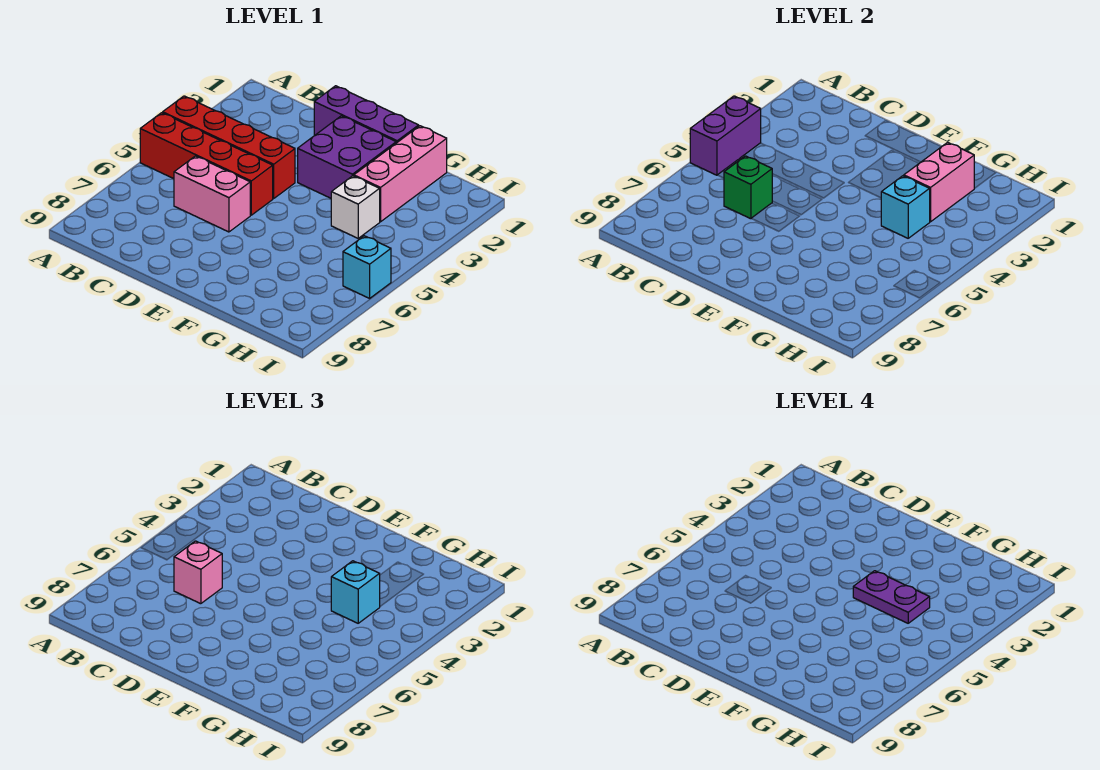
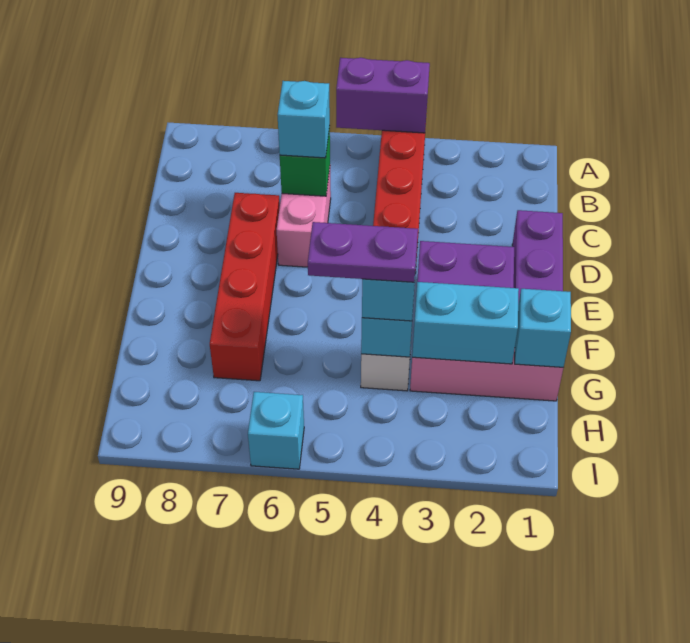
red 1x4 brick [140,113,273,215] -> red 1x4 brick moved to [210,193,280,381]
pink 1x1 brick [174,541,222,604] -> cyan 1x1 brick [278,81,330,158]
purple 1x2 plate [853,571,930,623] -> purple 1x2 plate turned to [308,222,418,282]
none -> cyan 1x1 brick [515,289,571,367]
pink 1x2 brick [904,142,974,222] -> cyan 1x2 brick [412,282,519,364]

